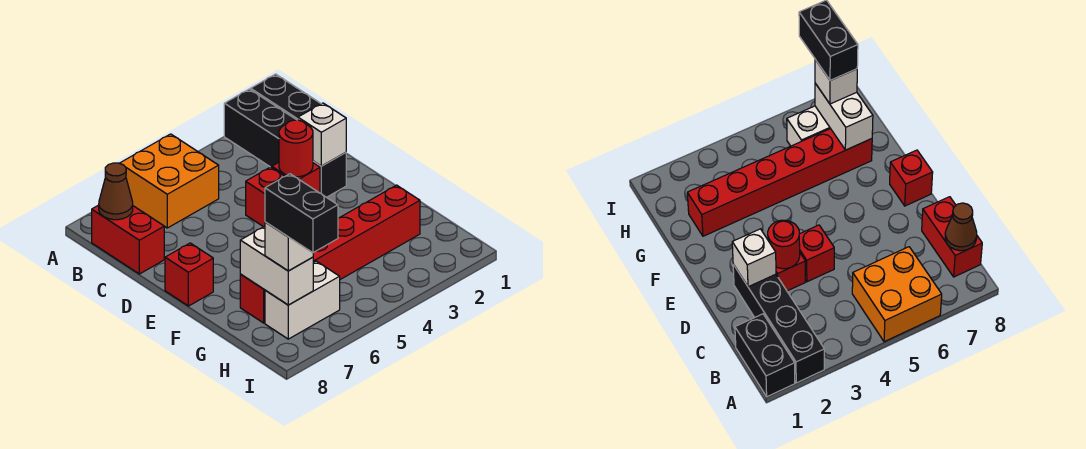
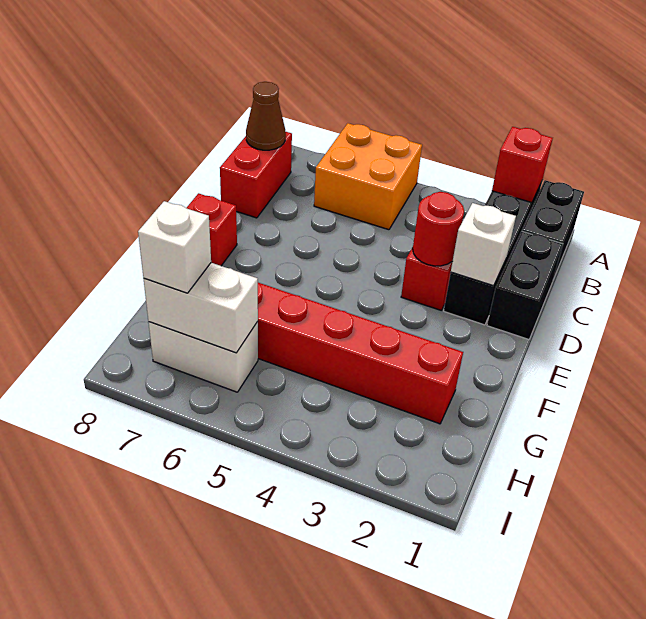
red 1x1 brick [246,167,285,227] -> red 1x1 brick moved to [492,127,553,203]
white 1x2 brick [240,226,313,305] -> white 1x2 brick turned to [144,263,258,353]
black 1x2 brick [265,174,338,253] -> black 1x2 brick moved to [487,231,563,339]

